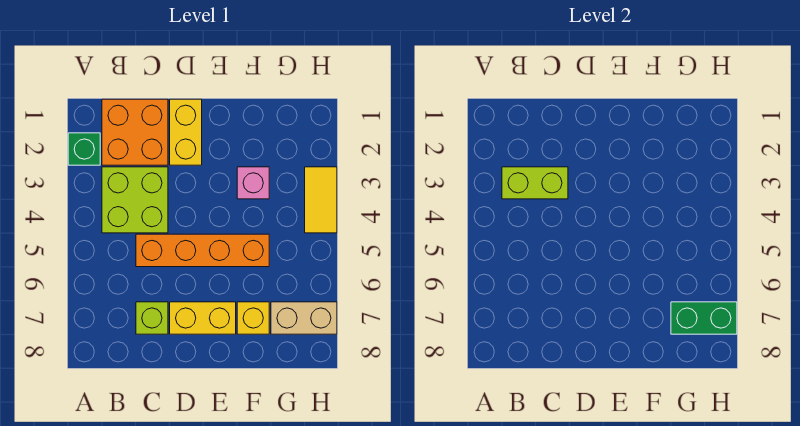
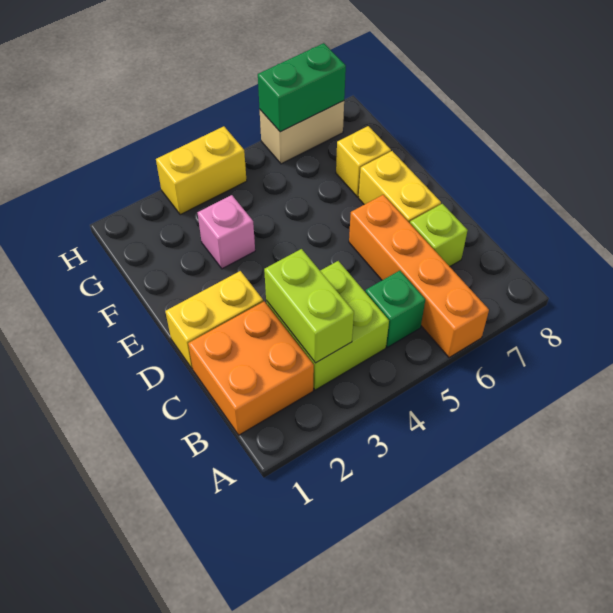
green 1x1 brick [68,133,100,165] -> green 1x1 brick moved to [365,271,425,347]
orange 1x4 brick [136,234,269,267] -> orange 1x4 brick moved to [349,195,489,358]
tan 1x2 brick [271,302,337,334] -> tan 1x2 brick turned to [260,101,344,164]
green 1x2 brick [671,302,737,334] -> green 1x2 brick turned to [258,43,346,132]
yellow 1x2 tile [305,167,337,233] -> yellow 1x2 brick [156,126,247,215]

